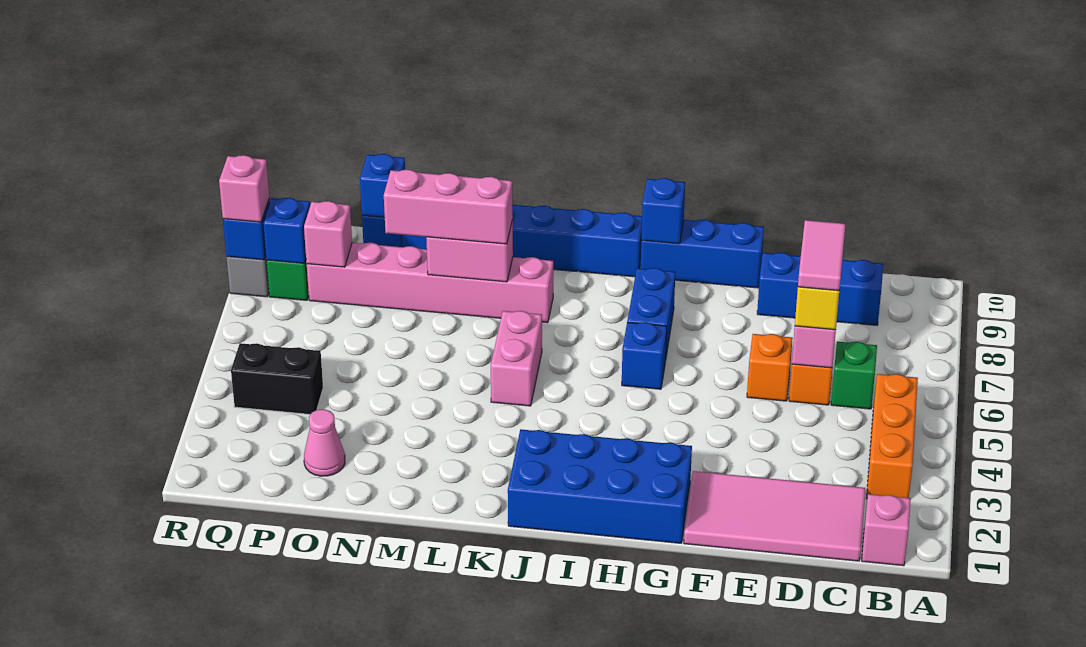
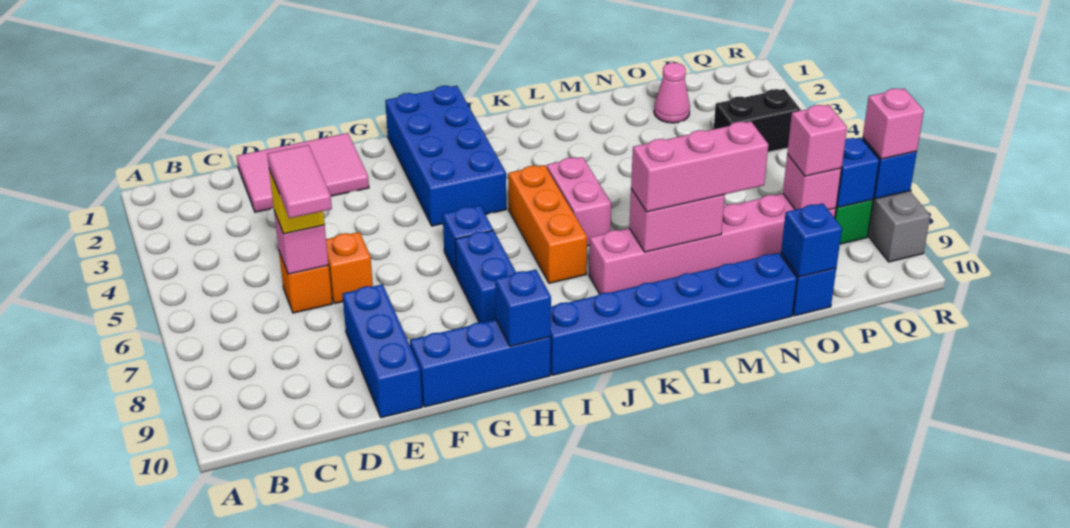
pink 1x1 brick [862,494,911,566] -> pink 1x1 brick moved to [787,105,847,176]
orange 1x3 brick [867,374,918,498] -> orange 1x3 brick moved to [508,165,587,283]
pink 2x4 tile [684,471,865,561] -> pink 2x3 tile [237,133,369,212]
green 1x1 brick [831,342,877,409] -> none
blue 1x3 brick [757,253,883,325] -> blue 1x3 brick turned to [342,284,422,418]
blue 2x4 brick [508,429,692,543] -> blue 2x4 brick turned to [385,86,506,226]

